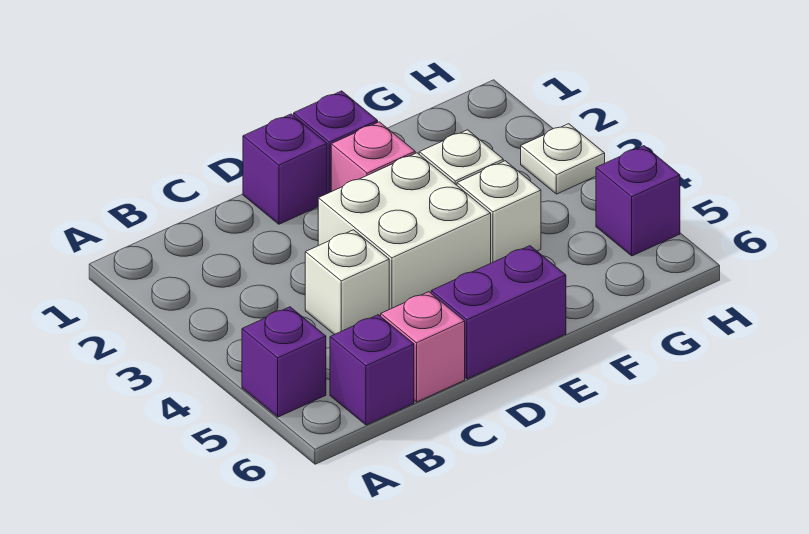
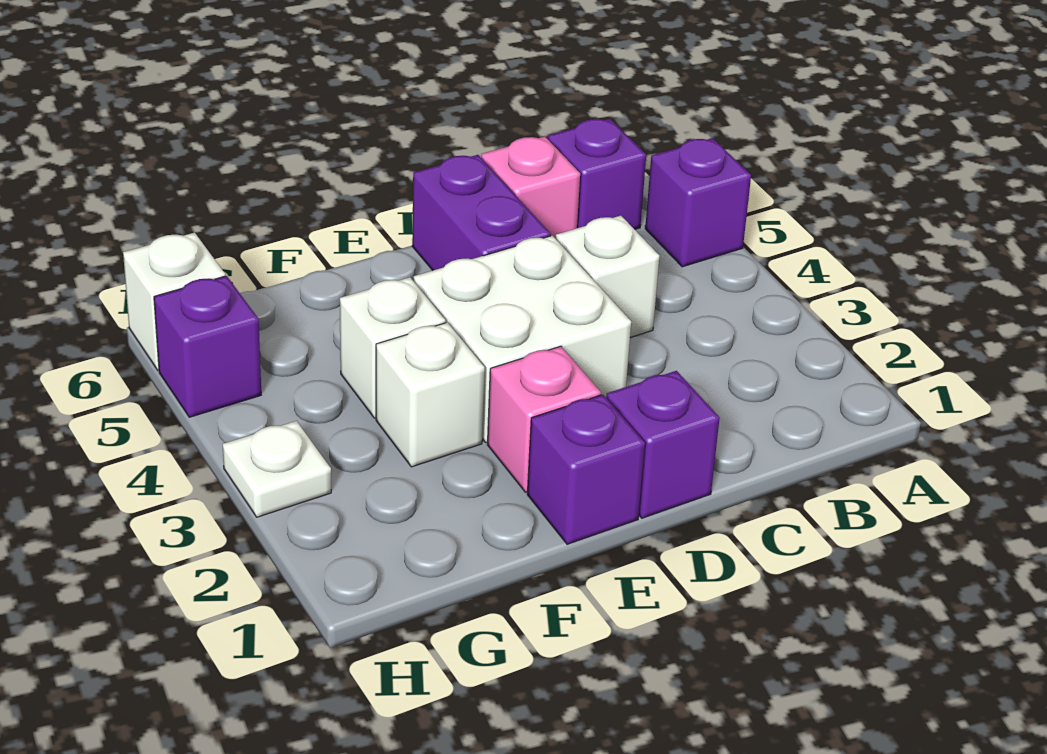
purple 1x2 brick [431,246,566,379] -> purple 1x2 brick turned to [412,155,551,270]
none -> white 1x1 brick [123,233,225,370]

